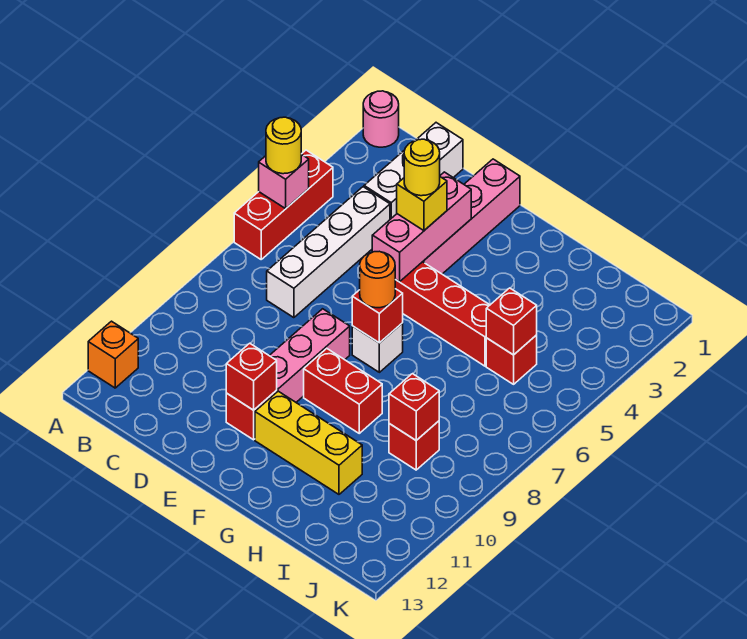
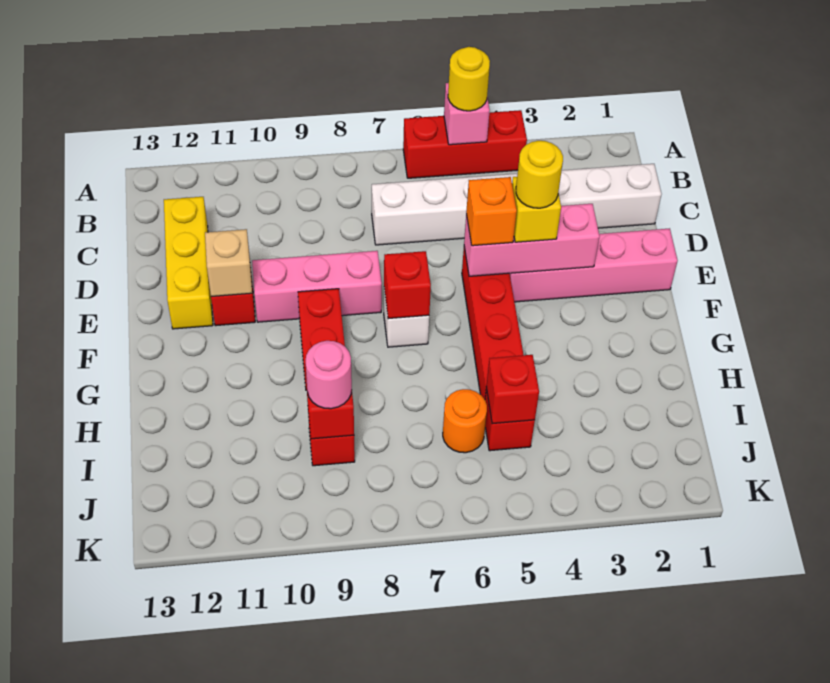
pink 1x1 round brick [363,91,399,147] -> pink 1x1 round brick moved to [306,341,352,409]
orange 1x1 brick [88,321,138,388] -> orange 1x1 brick moved to [466,177,517,246]
red 1x1 brick [226,343,277,410] -> tan 1x1 brick [205,229,252,297]
orange 1x1 round brick [360,251,396,308] -> orange 1x1 round brick moved to [443,389,487,453]
yellow 1x3 brick [255,391,362,494] -> yellow 1x3 brick moved to [164,197,213,329]

